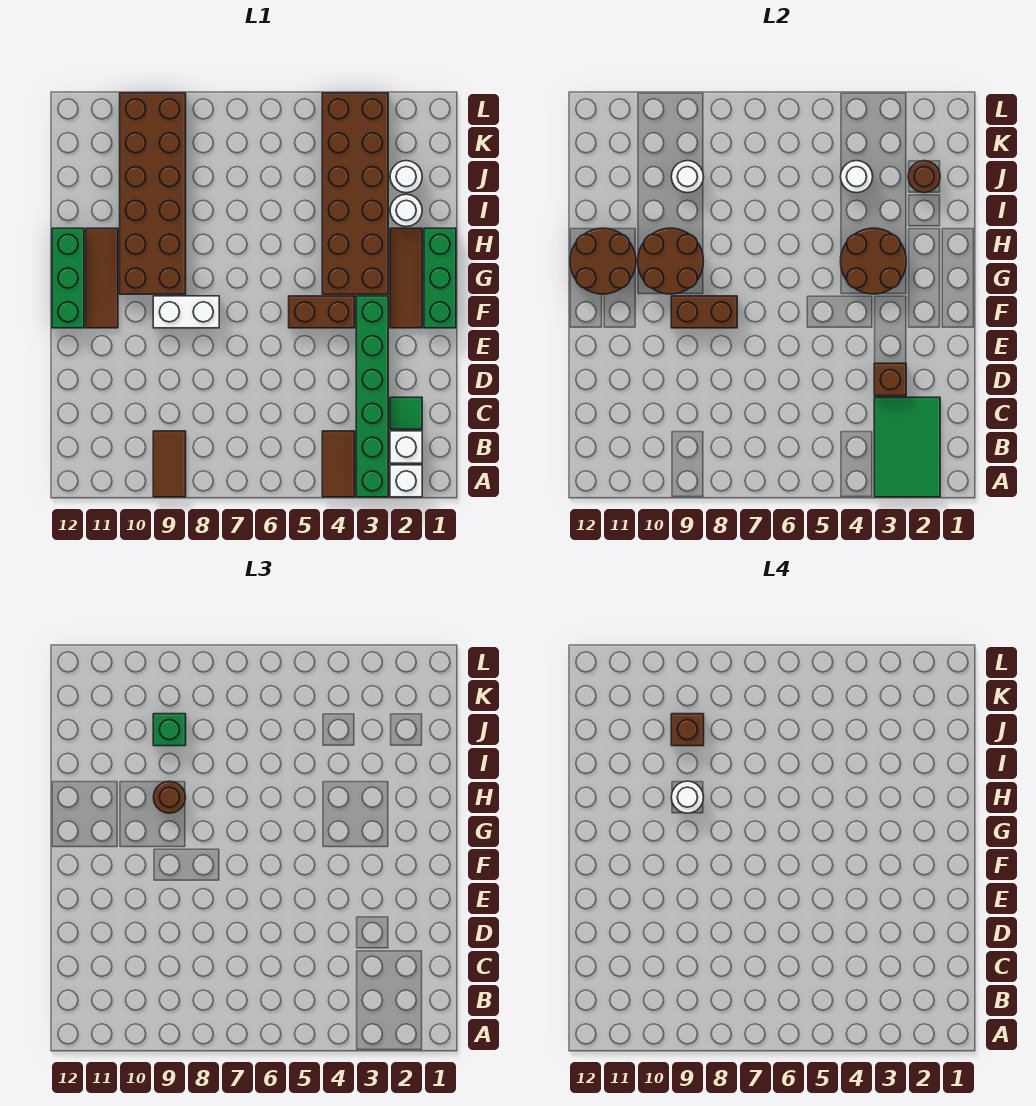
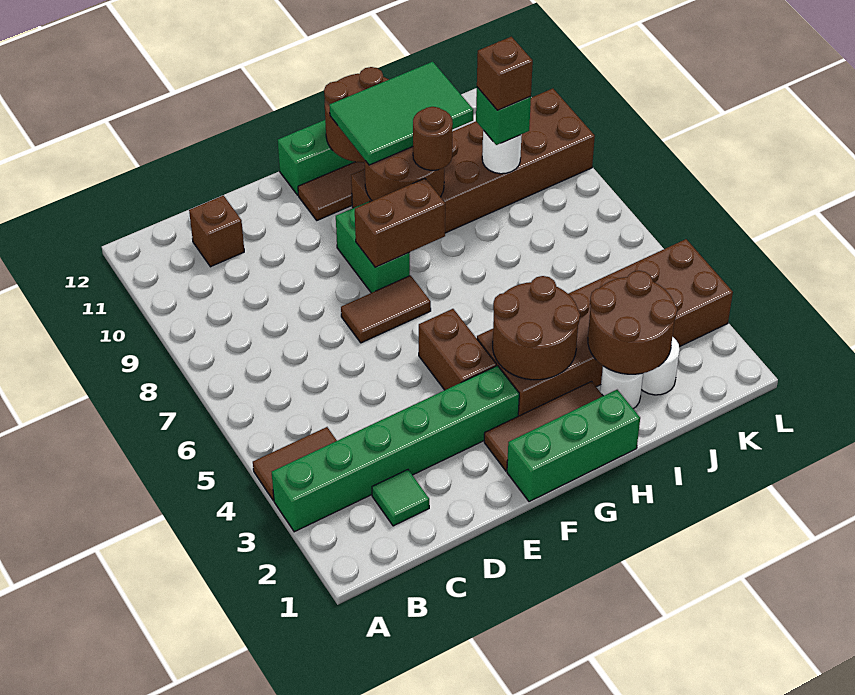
white 1x1 brick [390,465,422,497] -> none
green 2x3 tile [874,397,940,497] -> green 2x3 tile moved to [329,62,473,165]
brown 1x2 tile [153,431,186,497] -> brown 1x2 tile moved to [341,276,431,343]
white 1x1 brick [390,431,422,463] -> none
brown 1x1 brick [874,363,906,396] -> brown 1x1 brick moved to [189,195,244,267]
white 1x2 brick [153,296,219,328] -> green 1x2 brick [336,201,410,293]
brown 1x2 brick [671,296,737,328] -> brown 1x2 brick turned to [355,178,445,267]
white 1x1 round brick [671,781,704,813] -> none
brown 1x1 round brick [908,161,940,193] -> brown 2x2 round brick [588,271,677,374]
white 1x1 round brick [840,161,873,193] -> none

